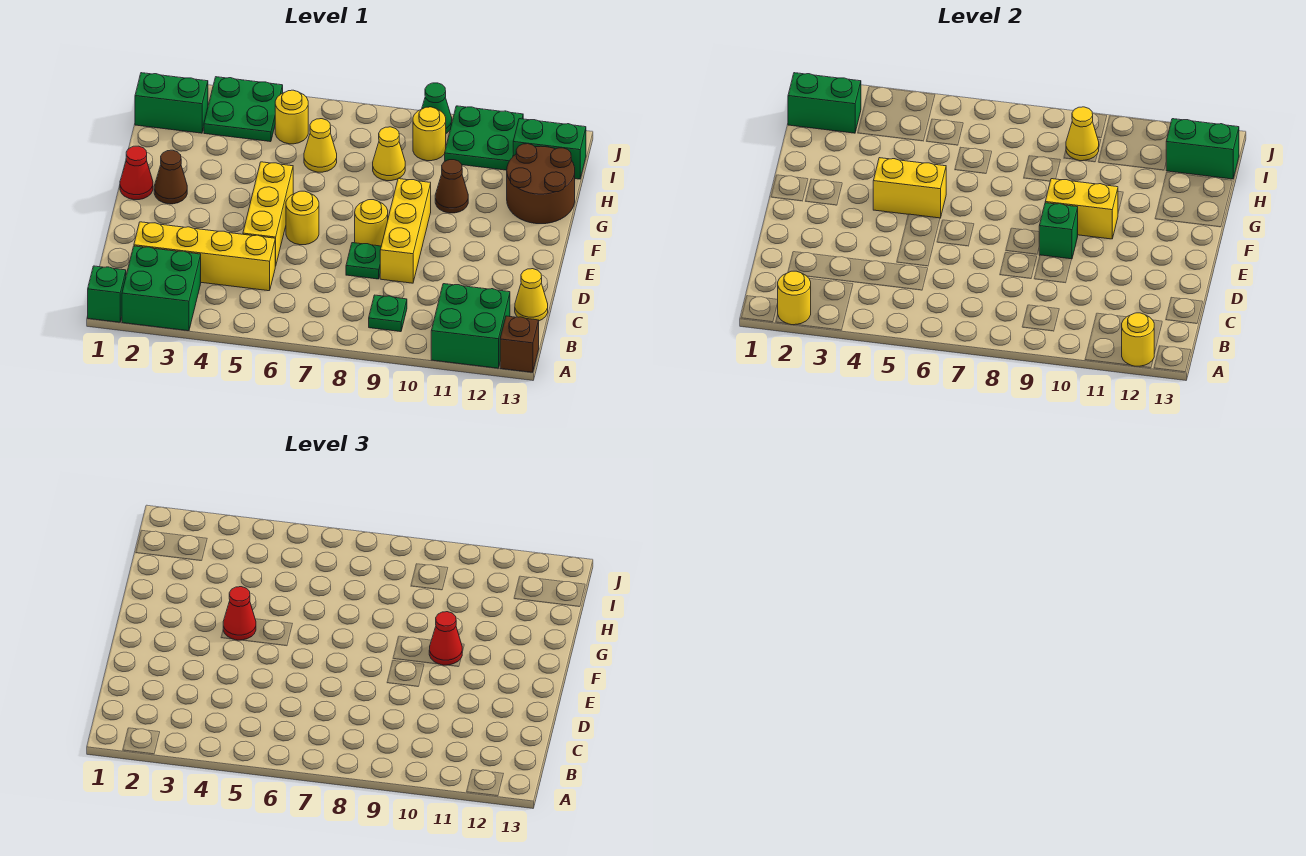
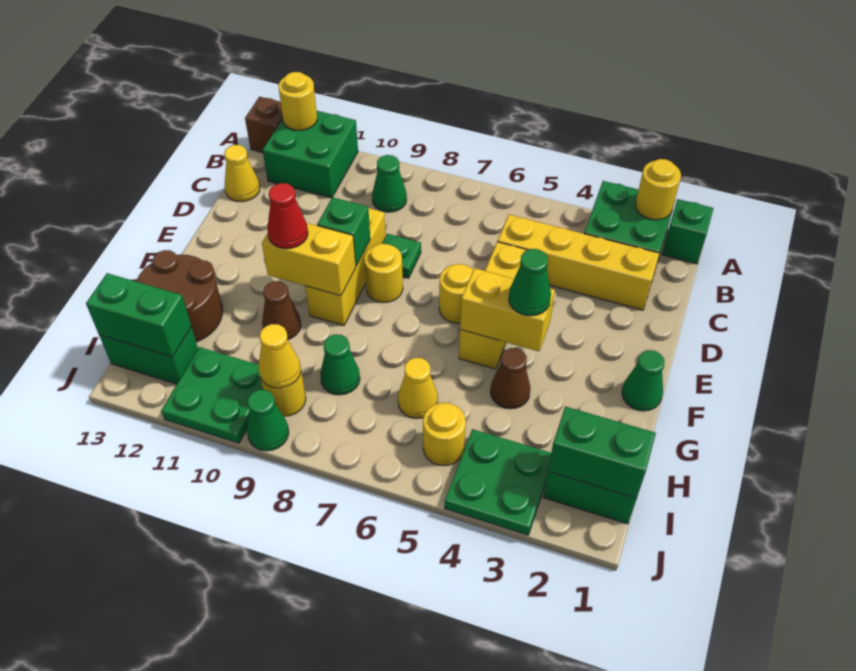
green 1x1 plate [369,295,407,332] -> green 1x1 cone [372,155,407,212]
red 1x1 cone [120,146,153,200] -> green 1x1 cone [622,350,664,411]
brown 1x1 cone [154,150,187,204] -> brown 1x1 cone moved to [490,348,530,409]
red 1x1 cone [223,587,256,640] -> green 1x1 cone [509,249,551,316]
yellow 1x1 cone [373,127,405,181] -> green 1x1 cone [320,334,360,395]

